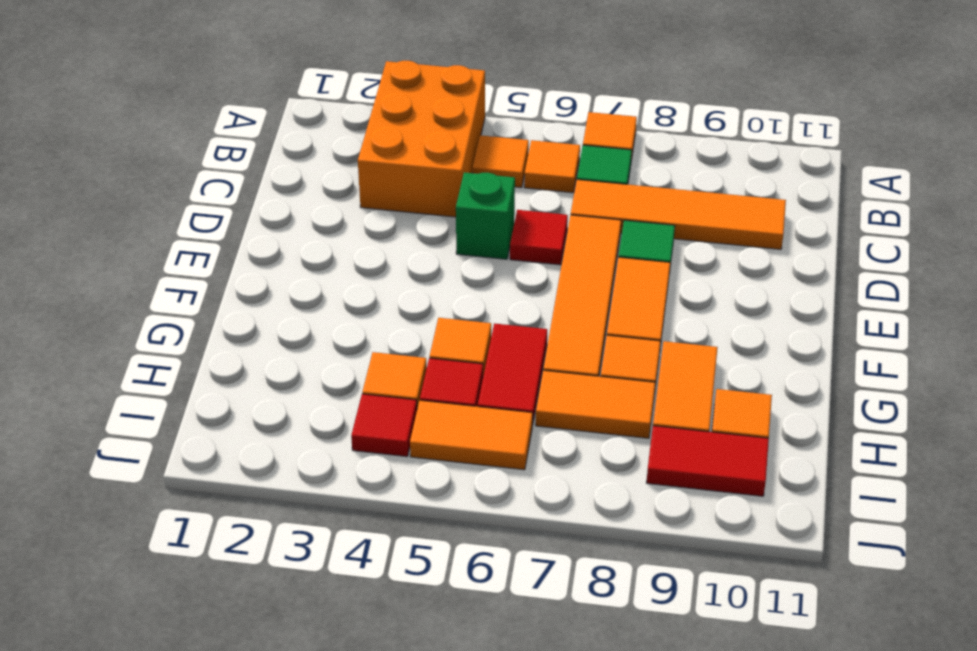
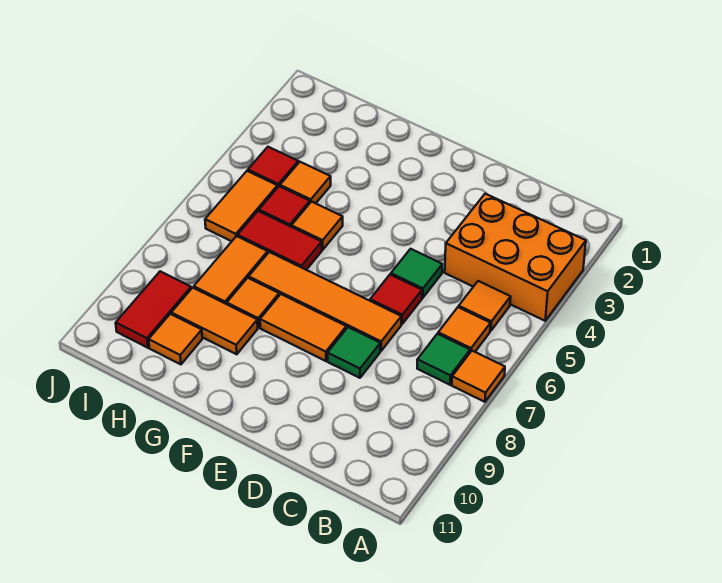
orange 1x4 tile [571,180,786,249] -> none
green 1x1 brick [456,172,515,259] -> green 1x1 tile [391,249,442,298]

